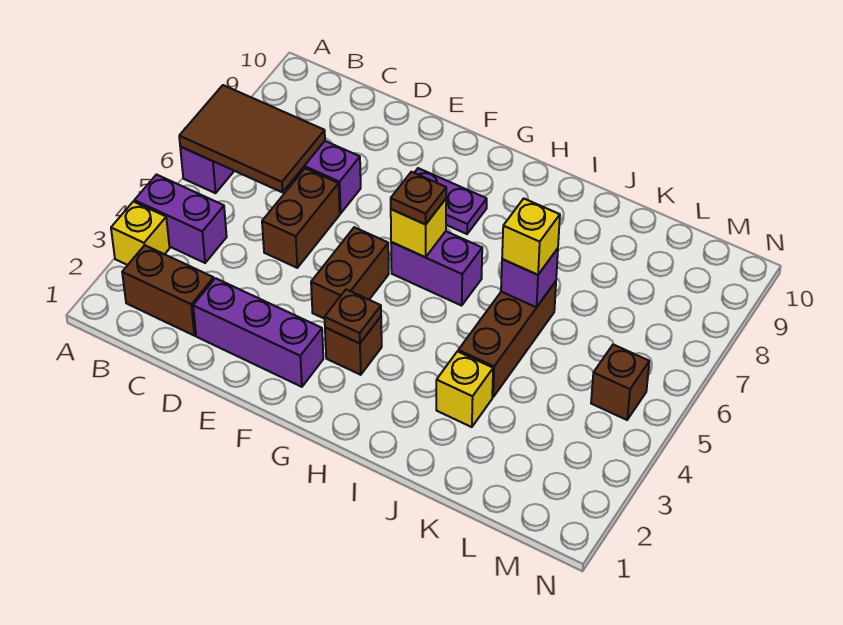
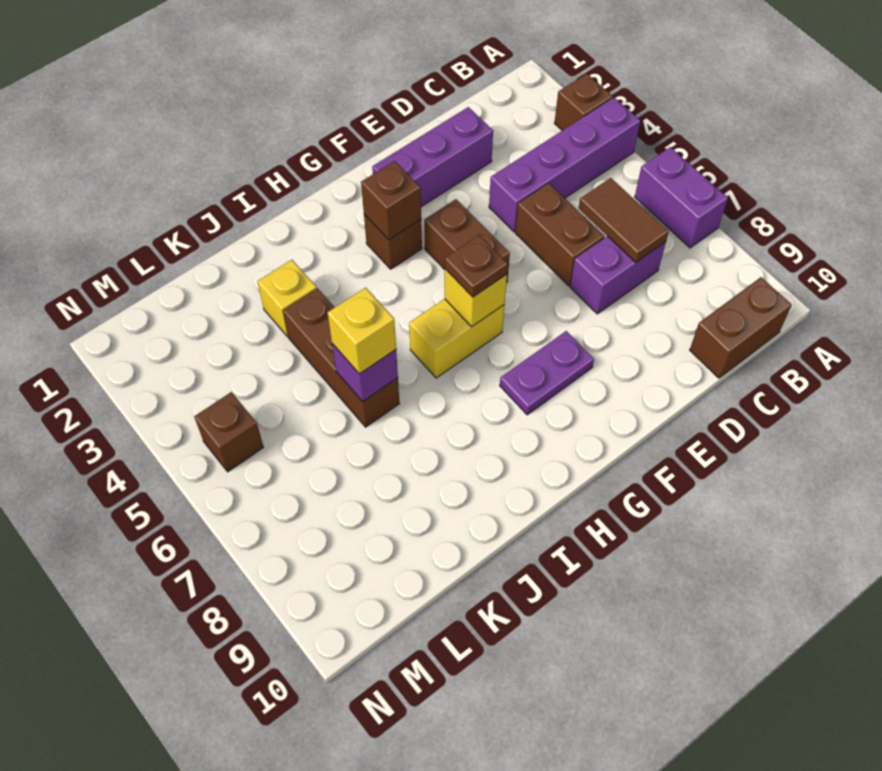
yellow 1x1 brick [111,201,170,265] -> brown 1x1 brick [554,74,613,131]
purple 1x2 brick [134,175,227,263] -> purple 1x4 brick [489,98,640,232]
brown 2x3 tile [179,85,325,192] -> brown 1x2 tile [579,178,669,262]
brown 1x2 brick [122,245,214,336] -> brown 1x2 brick moved to [690,277,792,378]
brown 1x1 plate [325,289,381,343] -> brown 1x1 brick [361,161,421,240]
purple 1x2 brick [391,231,482,306] -> yellow 1x2 brick [409,299,504,378]

